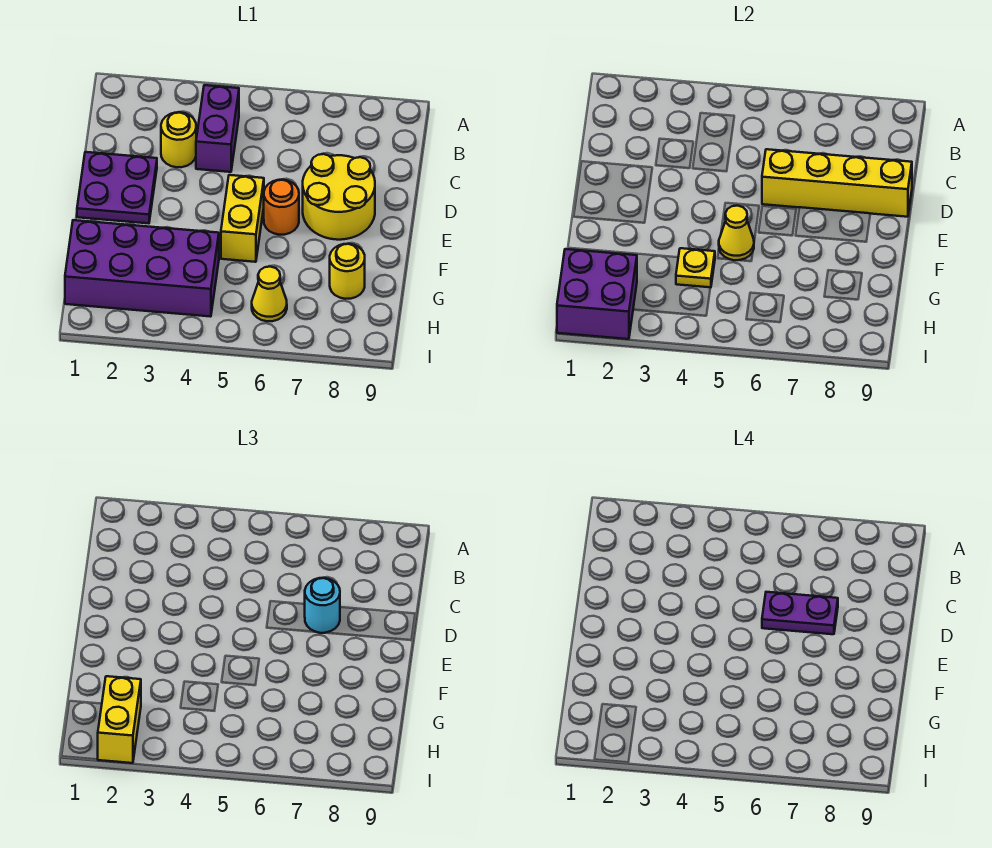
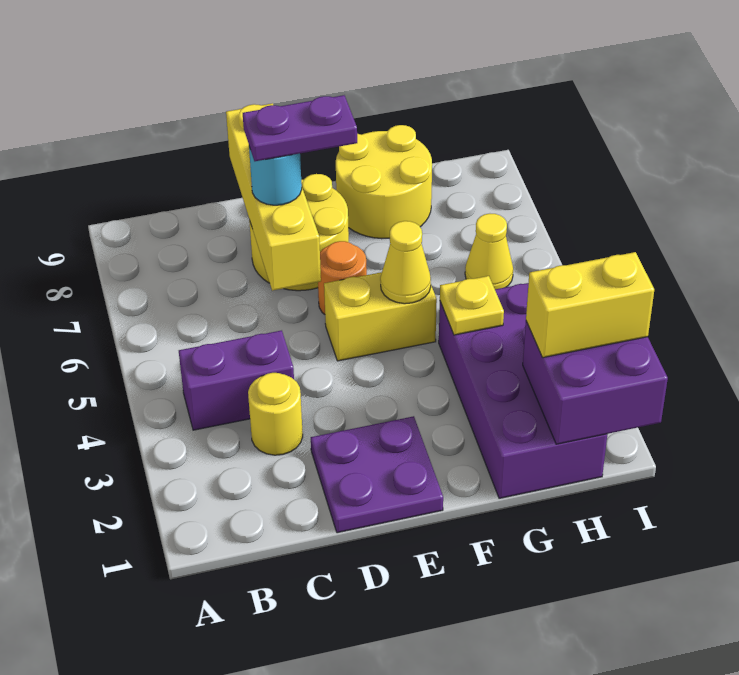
purple 1x2 plate [762,592,838,634] -> purple 1x2 plate turned to [243,95,357,161]
yellow 1x1 round brick [330,244,365,299] -> yellow 2x2 round brick [336,125,432,239]

